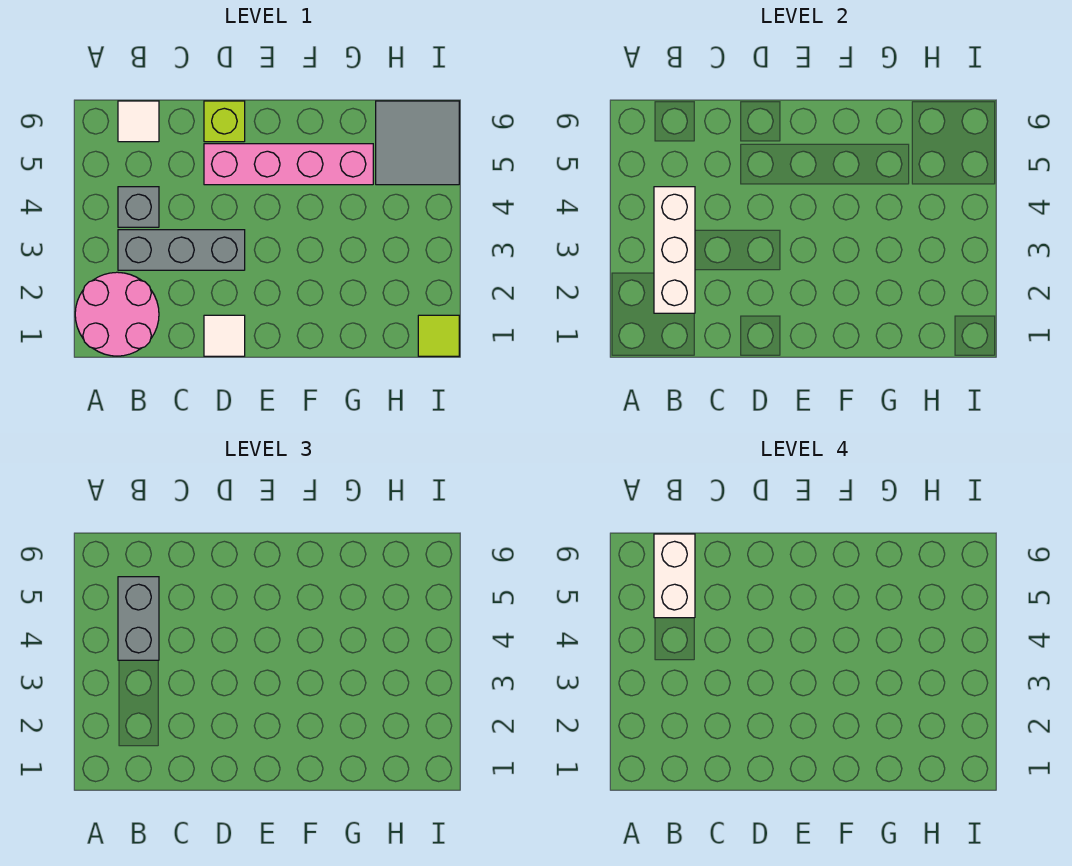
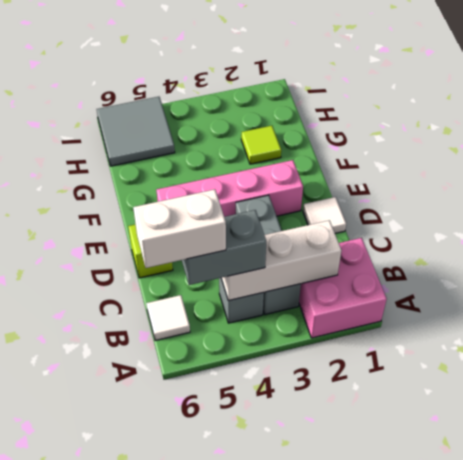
pink 2x2 round brick [75,272,159,356] -> pink 2x2 brick [299,238,387,338]
pink 1x4 brick [204,144,373,185] -> pink 1x4 brick turned to [156,160,303,217]
lime 1x1 tile [418,315,459,356] -> lime 1x1 tile moved to [241,126,281,164]

